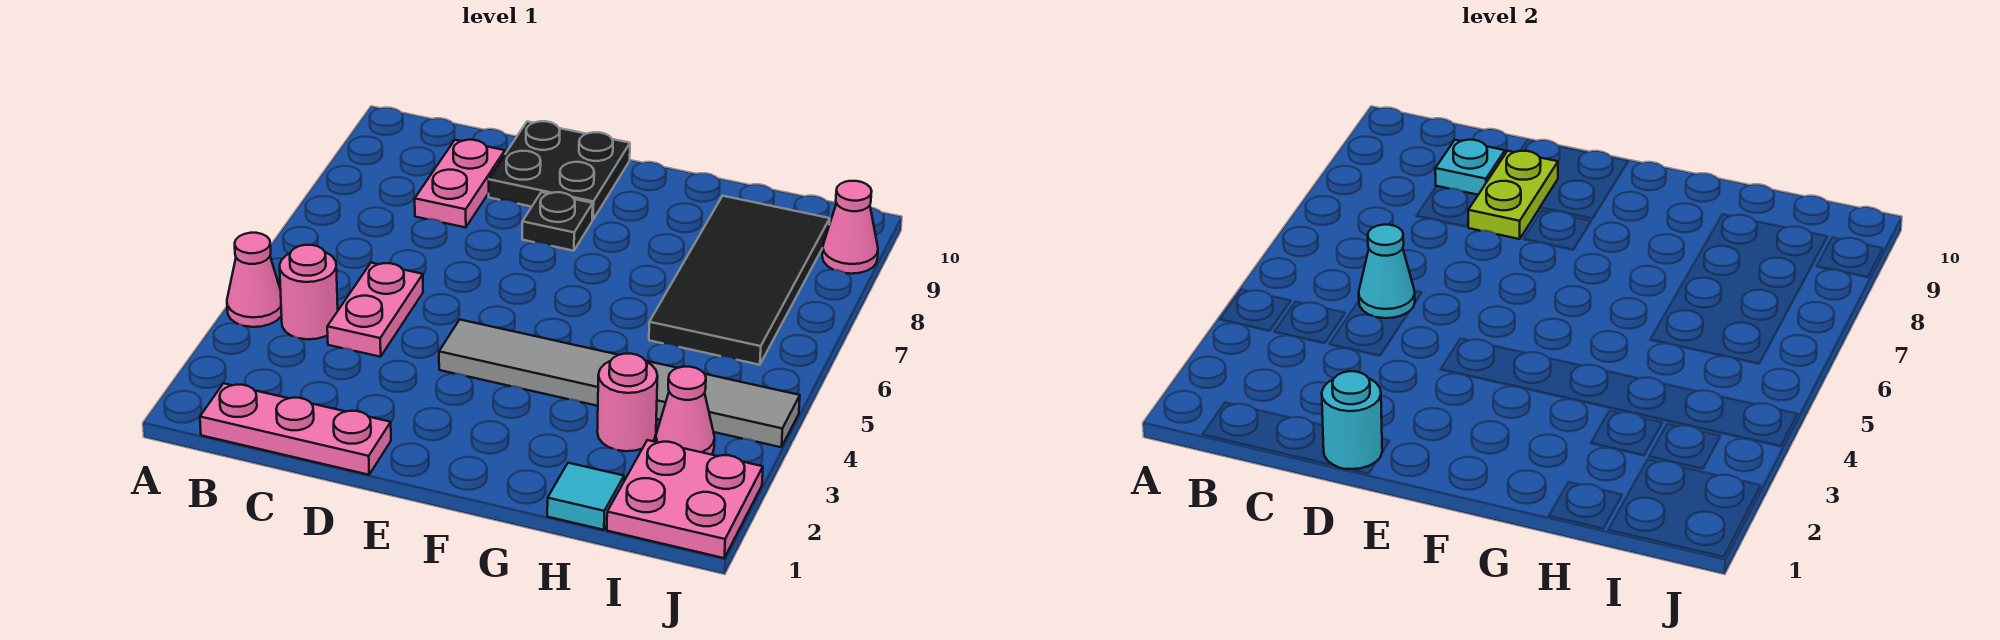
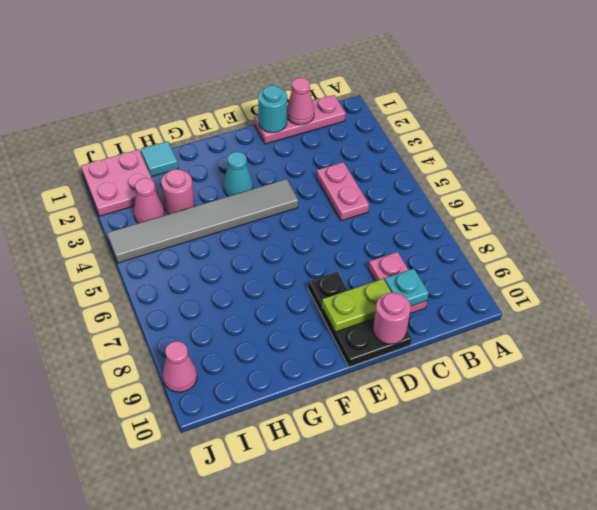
pink 1x1 cone [227,233,282,327] -> pink 1x1 cone moved to [287,78,314,125]
pink 1x1 round brick [280,245,338,339] -> pink 1x1 round brick moved to [373,292,411,344]
cyan 1x1 cone [1359,225,1415,318] -> cyan 1x1 cone moved to [223,152,253,196]
lime 1x2 plate [1468,151,1558,239] -> lime 1x2 plate turned to [322,279,391,332]
black 2x4 tile [649,196,830,365] -> none

